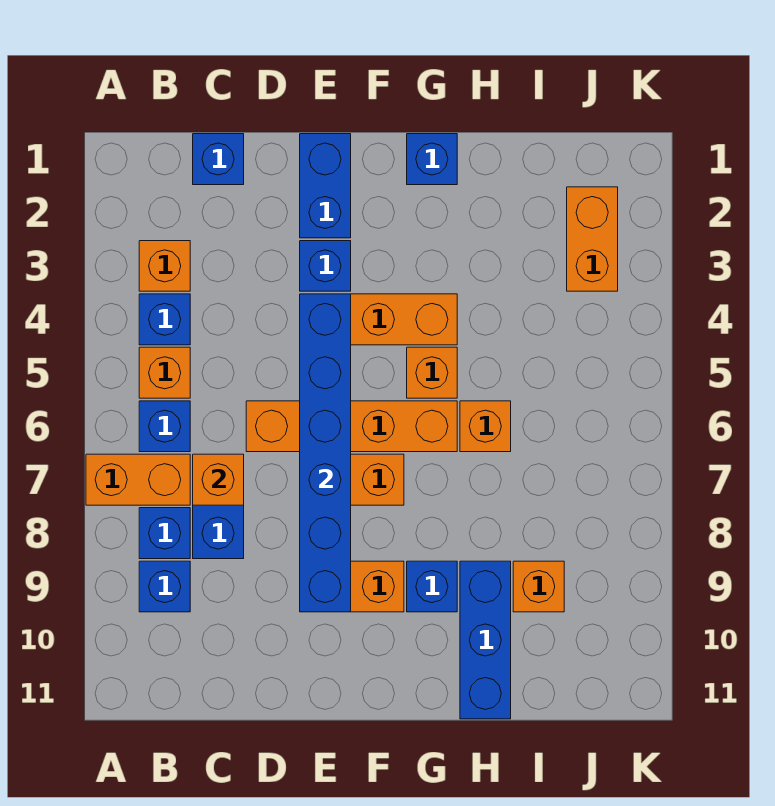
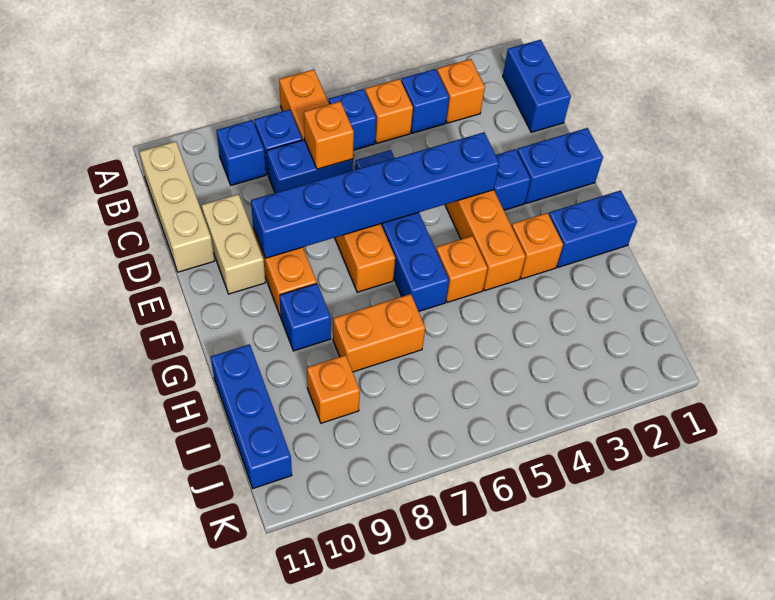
none -> tan 1x3 brick [139,141,214,272]
blue 1x1 brick [193,134,244,185] -> blue 1x2 brick [503,40,571,132]
orange 1x4 brick [246,401,457,452] -> blue 1x4 brick [355,150,449,311]
none -> tan 1x2 brick [202,194,265,294]
blue 1x1 brick [407,134,457,185] -> blue 1x2 brick [549,190,637,267]
orange 1x1 brick [460,401,511,452] -> orange 1x1 brick moved to [512,213,563,279]
blue 1x3 brick [460,561,511,719] -> blue 1x3 brick turned to [211,344,292,488]
orange 1x2 brick [567,187,618,291] -> orange 1x2 brick moved to [333,294,425,372]

